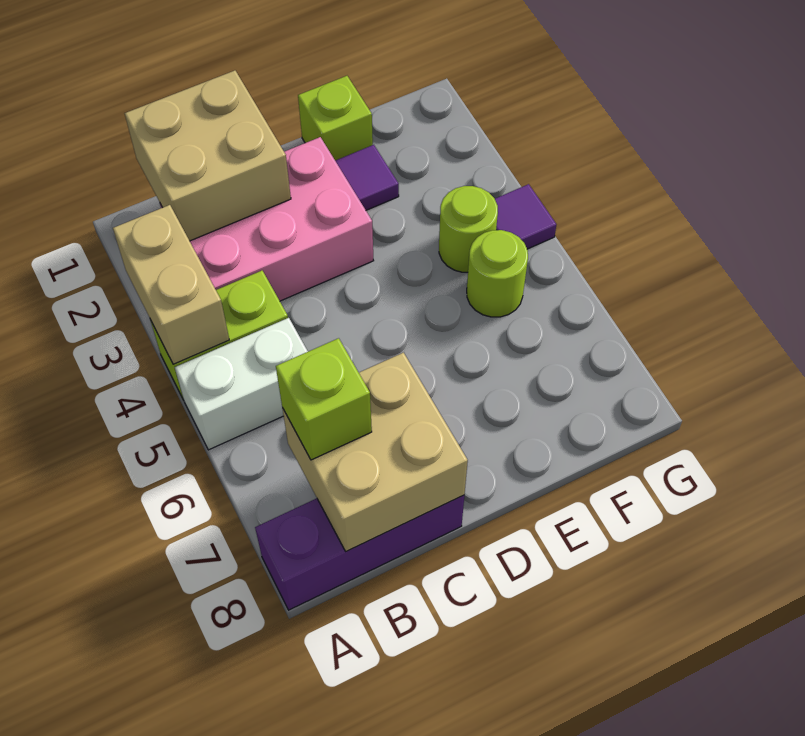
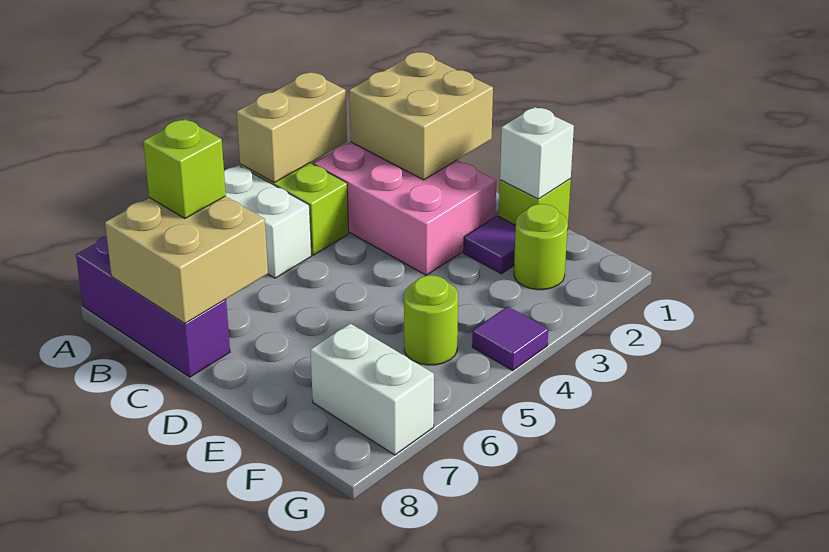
none -> white 1x1 brick [500,107,574,199]
lime 1x1 round brick [439,186,498,272] -> lime 1x1 round brick moved to [514,204,568,290]
none -> white 1x2 brick [310,324,434,455]

